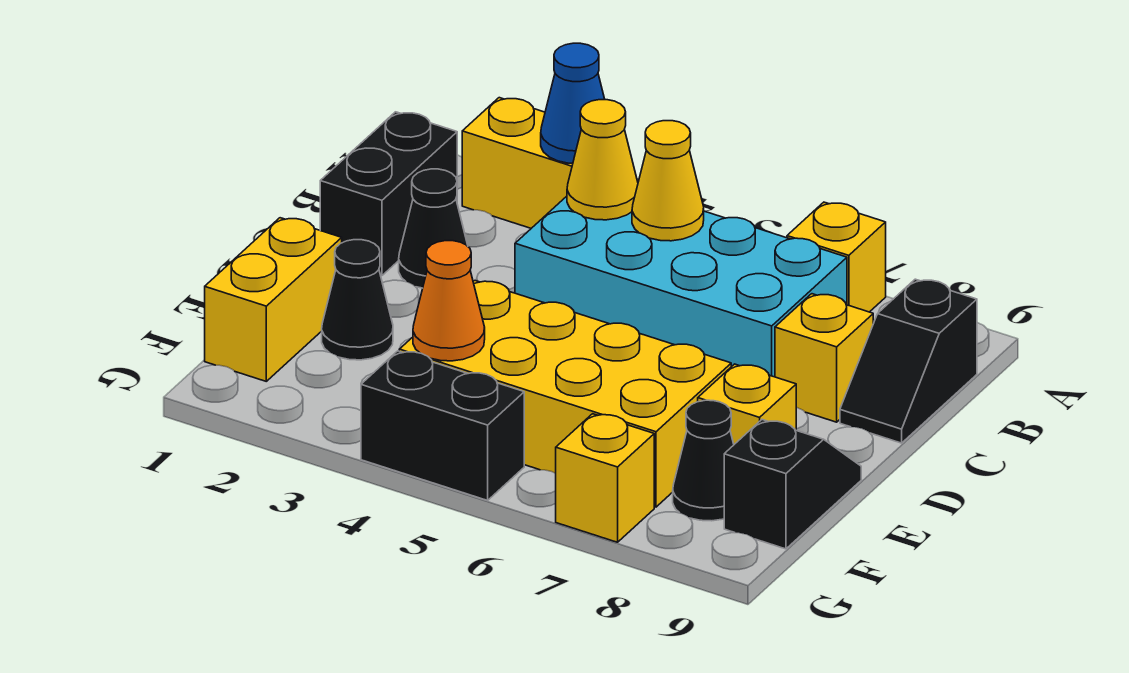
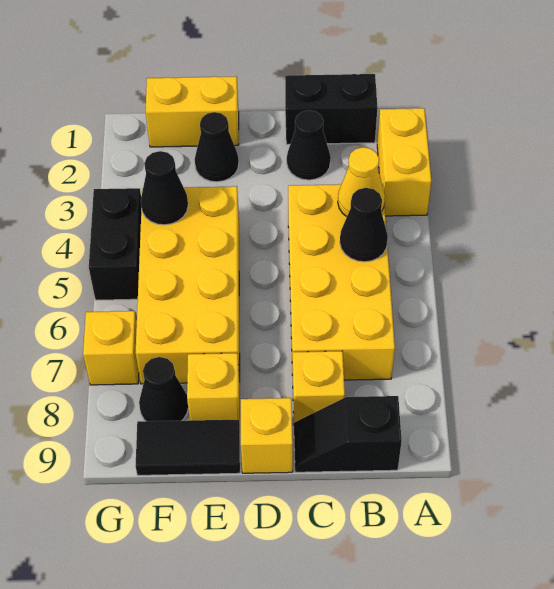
blue 1x1 cone [541,43,605,163] -> none
yellow 1x1 brick [787,202,886,312] -> yellow 1x1 brick moved to [241,398,293,473]
cyan 2x4 brick [515,196,847,377] -> yellow 2x4 brick [288,184,395,380]
yellow 1x1 cone [632,121,704,241] -> black 1x1 cone [340,188,388,262]
black 1x2 slope [724,420,861,549] -> black 1x2 tile [136,420,240,475]
orange 1x1 cone [413,241,485,361] -> black 1x1 cone [141,151,188,225]

